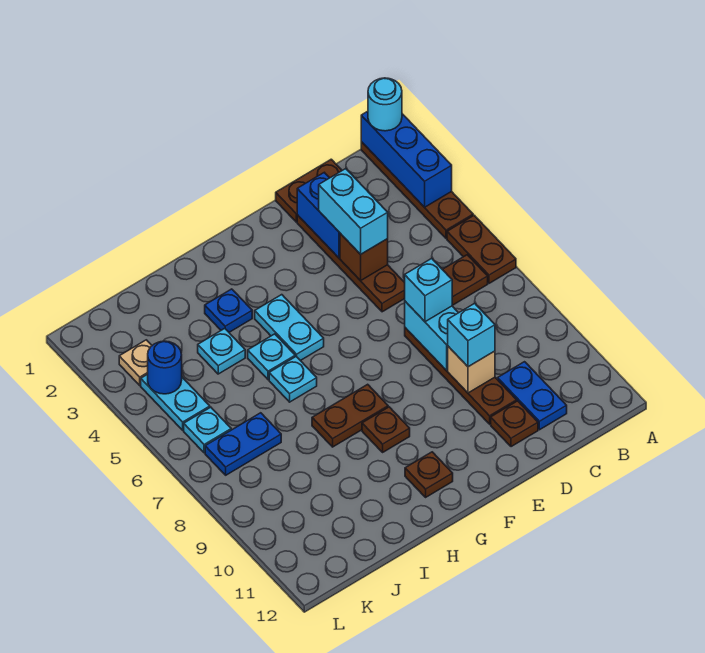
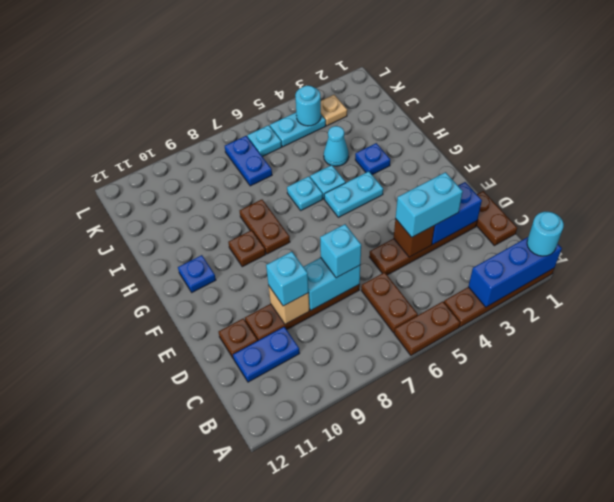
brown 1x1 plate [405,452,453,497] -> blue 1x1 plate [178,255,216,292]
cyan 1x1 plate [198,328,245,374] -> cyan 1x1 cone [324,126,349,166]
blue 1x1 round brick [148,341,182,394] -> cyan 1x1 round brick [295,86,321,126]

